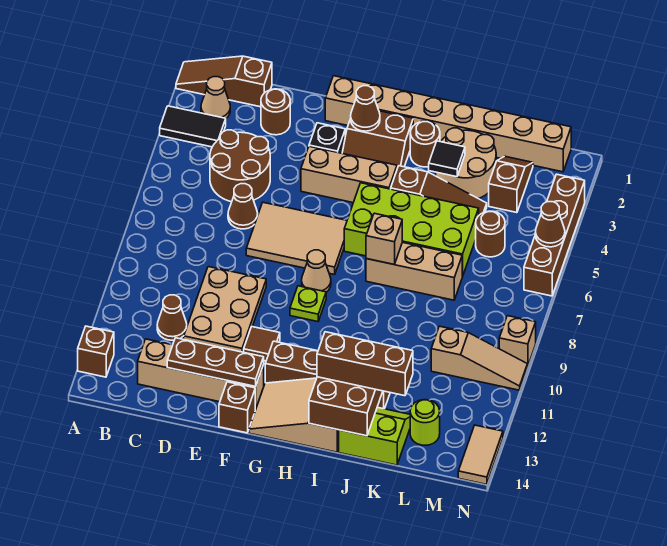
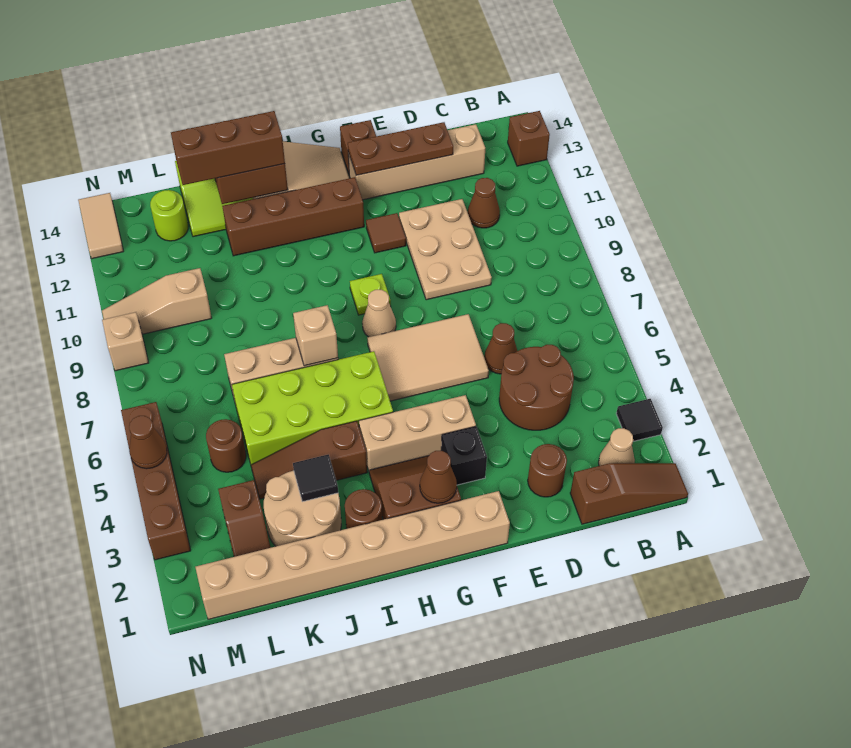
black 1x2 tile [160,106,226,147] -> black 1x1 tile [616,399,663,441]

